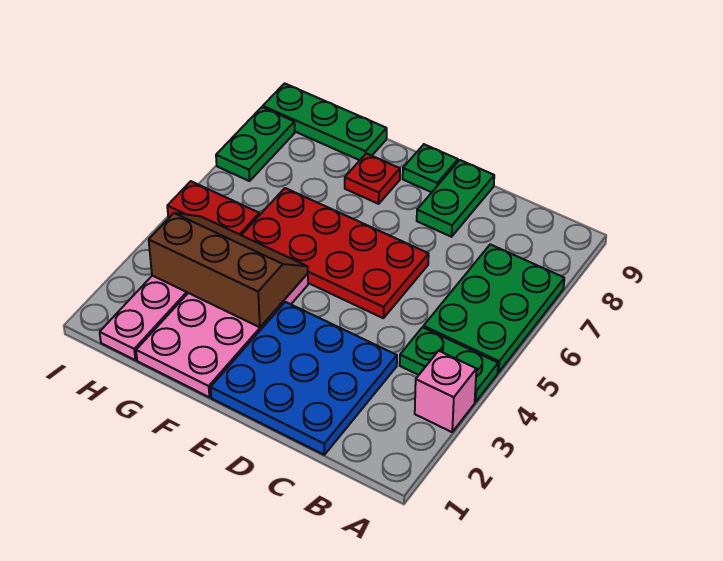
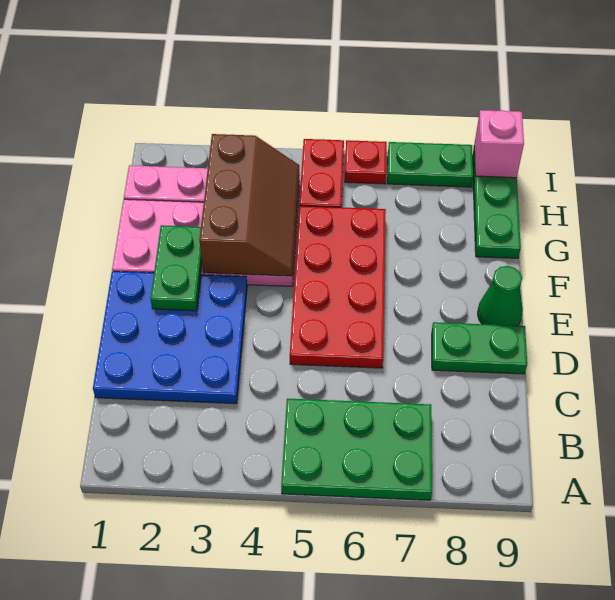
pink 1x1 brick [415,351,476,432] -> pink 1x1 brick moved to [474,110,524,178]
green 1x2 plate [400,327,498,402] -> green 1x2 plate moved to [150,225,202,311]
green 1x1 plate [403,144,458,192] -> green 1x1 cone [478,266,523,326]
red 1x1 plate [345,153,400,204] -> red 1x1 plate moved to [345,140,387,184]

